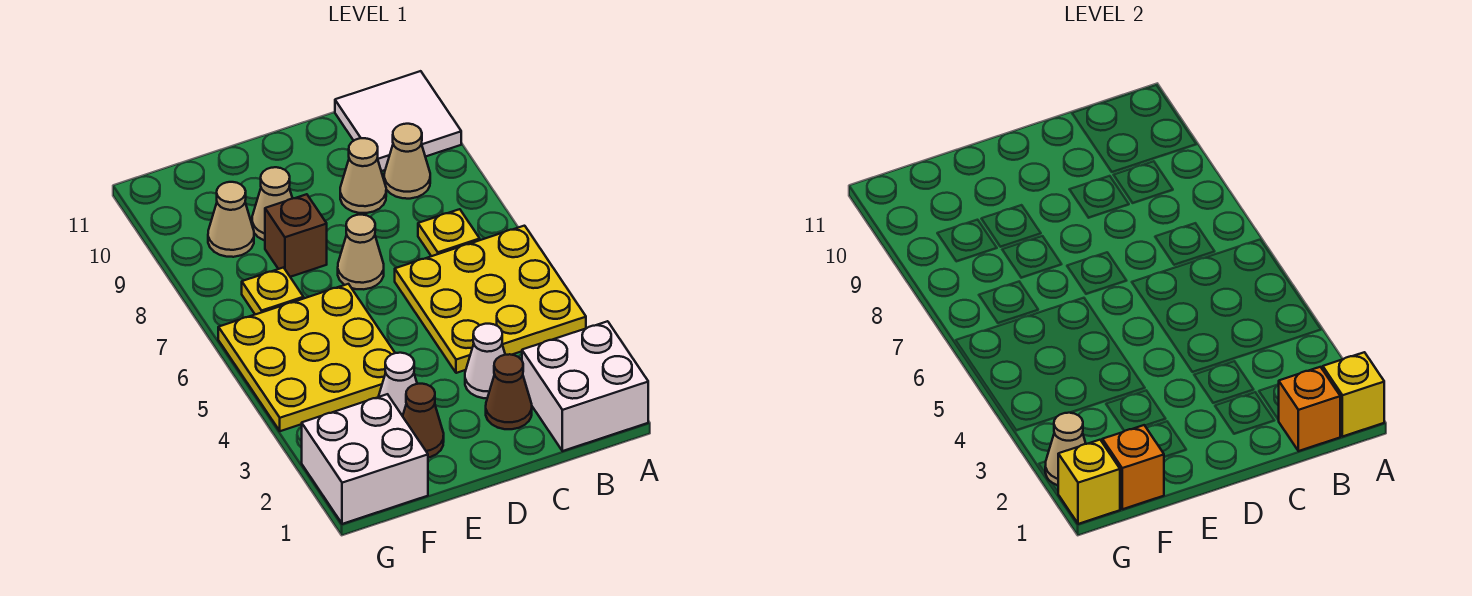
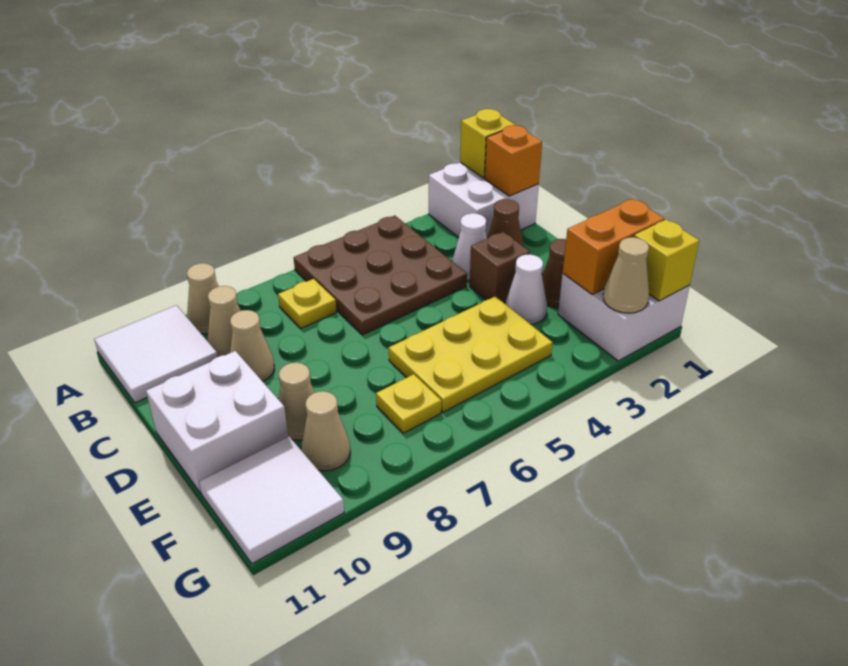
yellow 3x3 plate [395,226,586,373] -> brown 3x3 plate [294,216,467,335]
tan 1x1 cone [338,215,384,289] -> tan 1x1 cone moved to [187,263,219,334]
none -> white 2x2 brick [146,351,288,493]
yellow 3x3 plate [218,284,395,431] -> yellow 2x3 plate [389,296,553,412]
brown 1x1 brick [265,194,327,277] -> brown 1x1 brick moved to [470,232,530,303]
orange 1x1 brick [1102,425,1164,509] -> orange 1x2 brick [563,199,664,294]
none -> white 2x2 tile [199,437,344,564]

